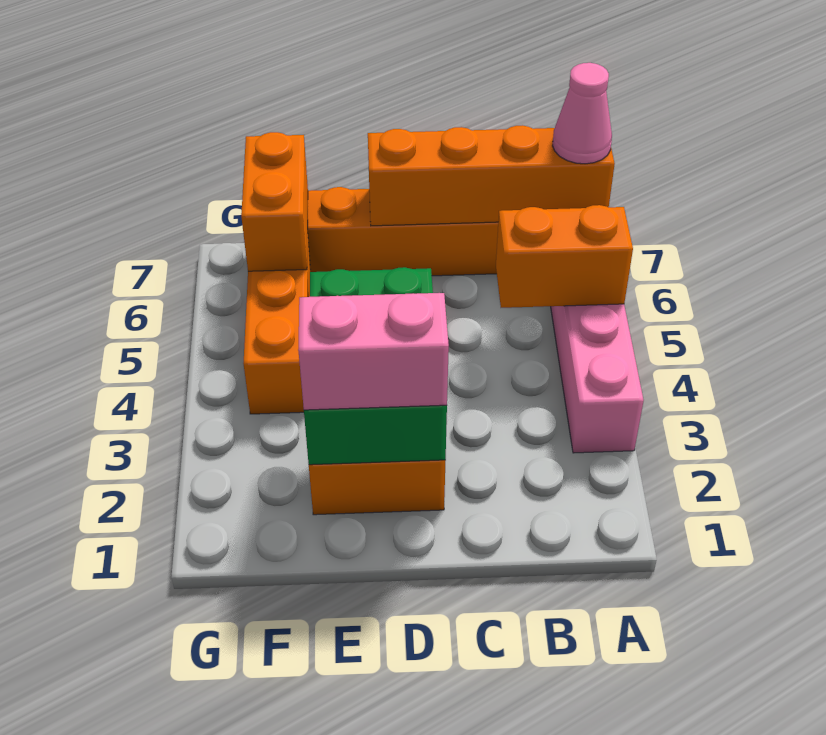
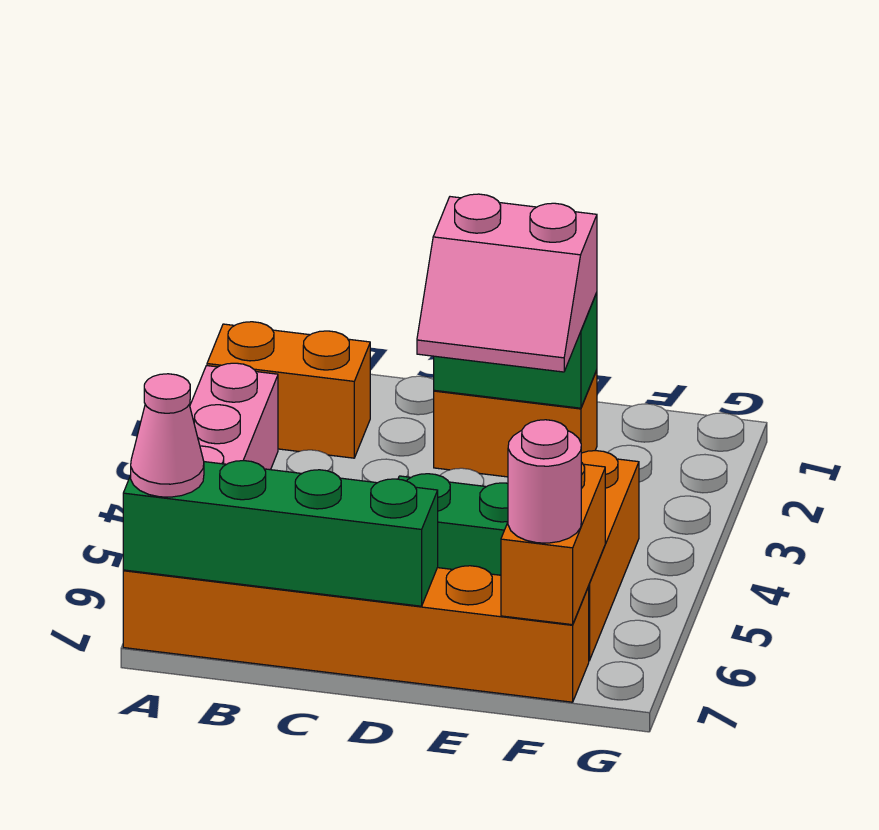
orange 1x2 brick [496,205,633,308] -> orange 1x2 brick moved to [207,322,370,458]
orange 1x4 brick [368,125,615,226] -> green 1x4 brick [123,461,438,606]
none -> pink 1x1 round brick [508,420,581,543]

